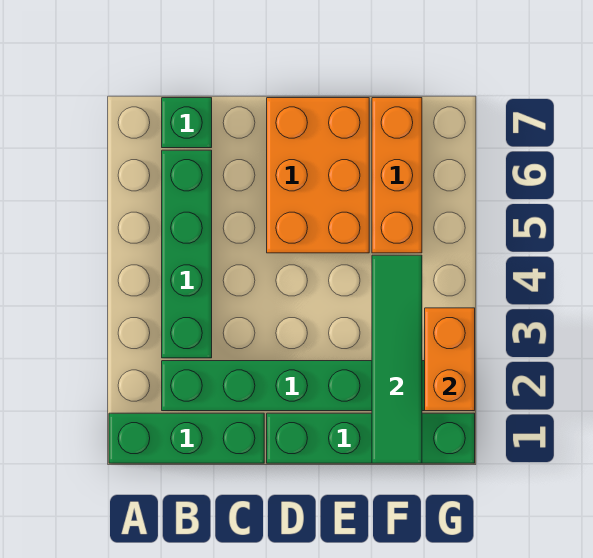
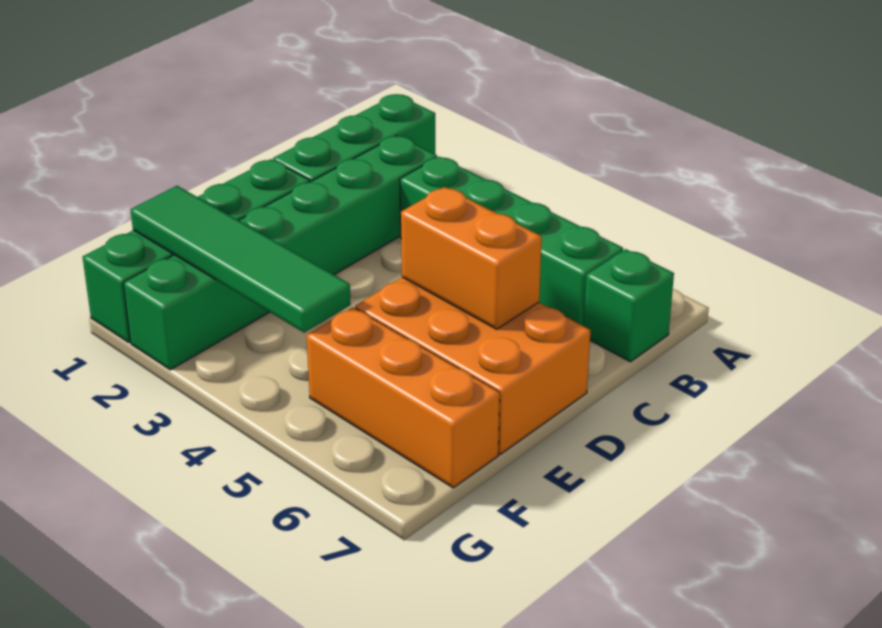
orange 1x2 brick [425,308,475,411] -> orange 1x2 brick moved to [401,187,542,329]

